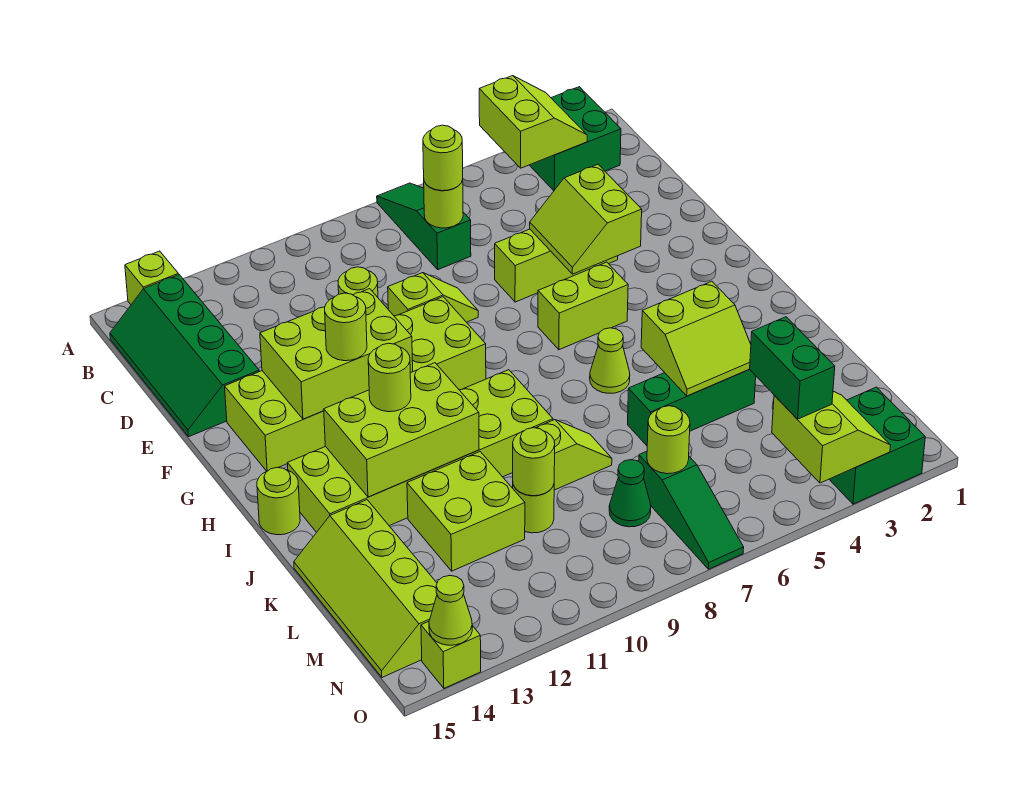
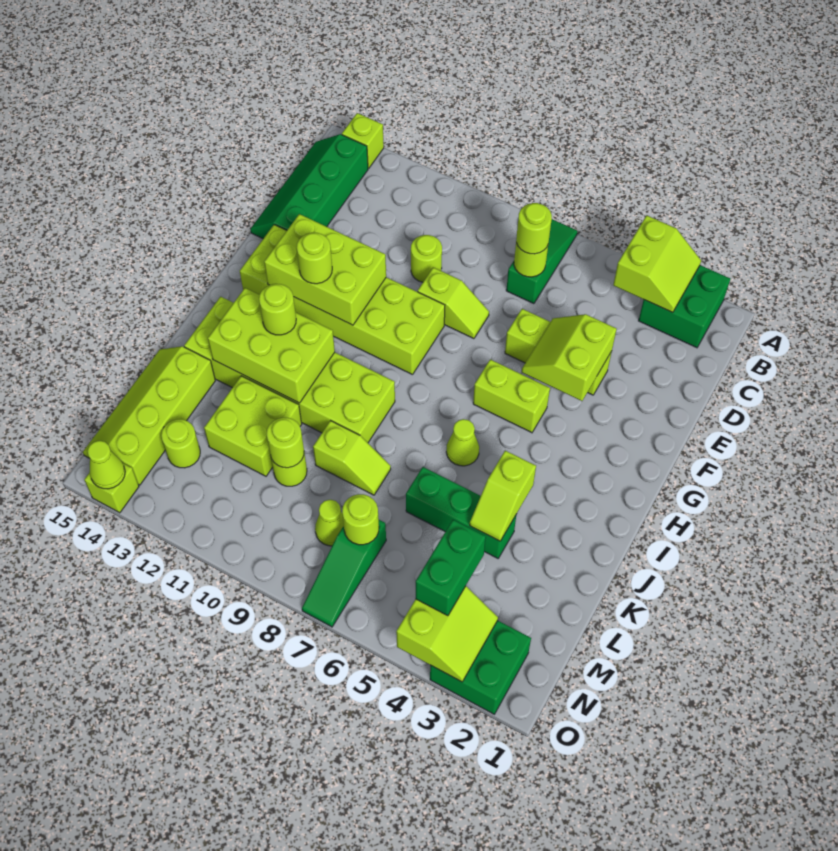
lime 1x1 round brick [257,468,300,535] -> lime 1x1 round brick moved to [161,419,200,468]
lime 2x2 slope [641,281,751,396] -> lime 1x2 slope [470,451,536,541]
green 1x1 cone [609,460,651,527] -> lime 1x1 cone [315,500,344,546]

